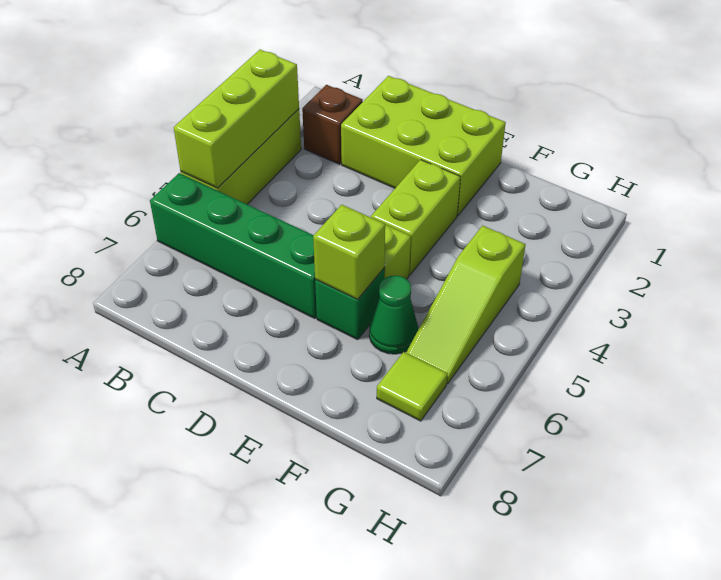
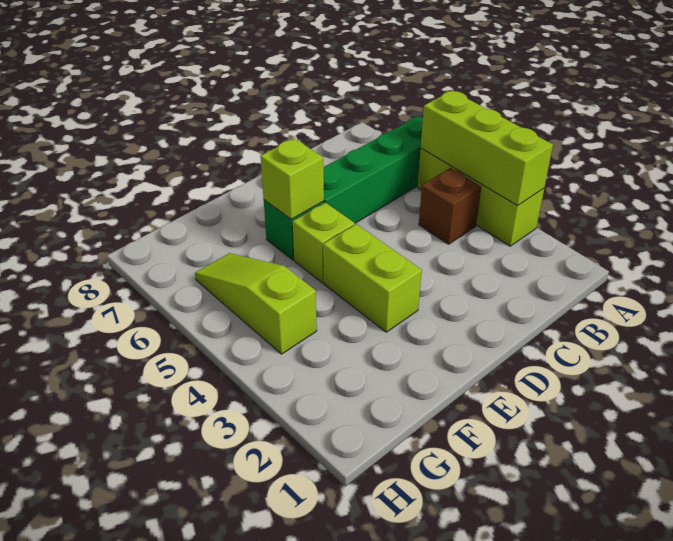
brown 1x1 brick [302,85,363,164] -> brown 1x1 brick moved to [419,168,481,244]
lime 2x3 brick [341,76,506,216] -> none
green 1x1 cone [369,275,418,354] -> none
lime 1x1 tile [377,352,447,421] -> none

